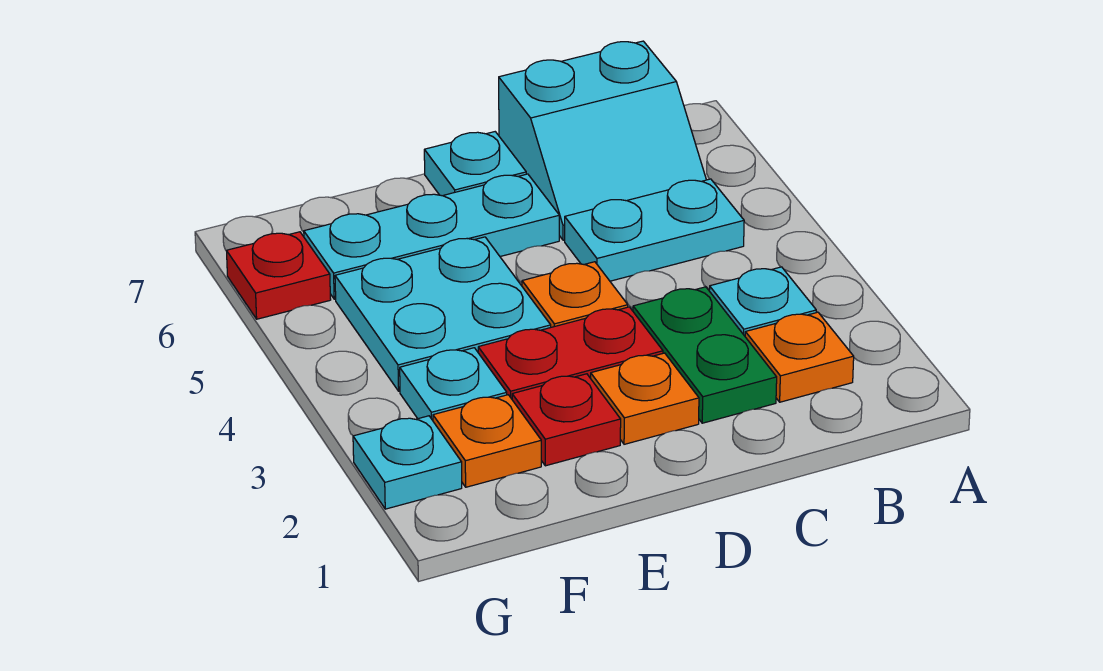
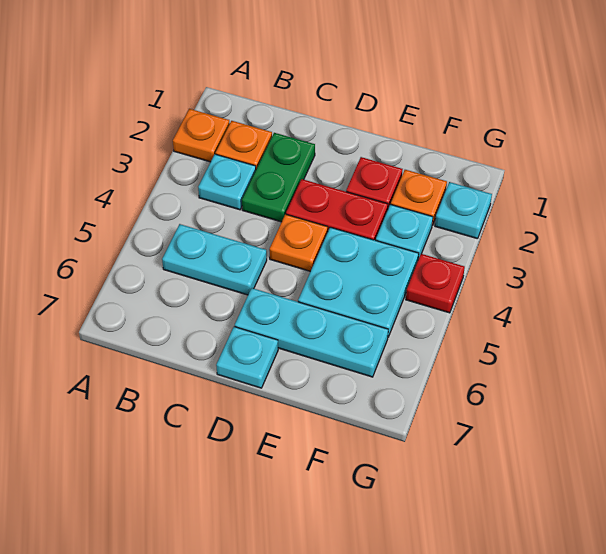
cyan 2x2 slope [499,41,706,240] -> none
orange 1x1 plate [591,353,699,444] -> orange 1x1 plate moved to [173,109,230,162]
red 1x1 plate [227,232,331,319] -> red 1x1 plate moved to [406,254,465,313]

